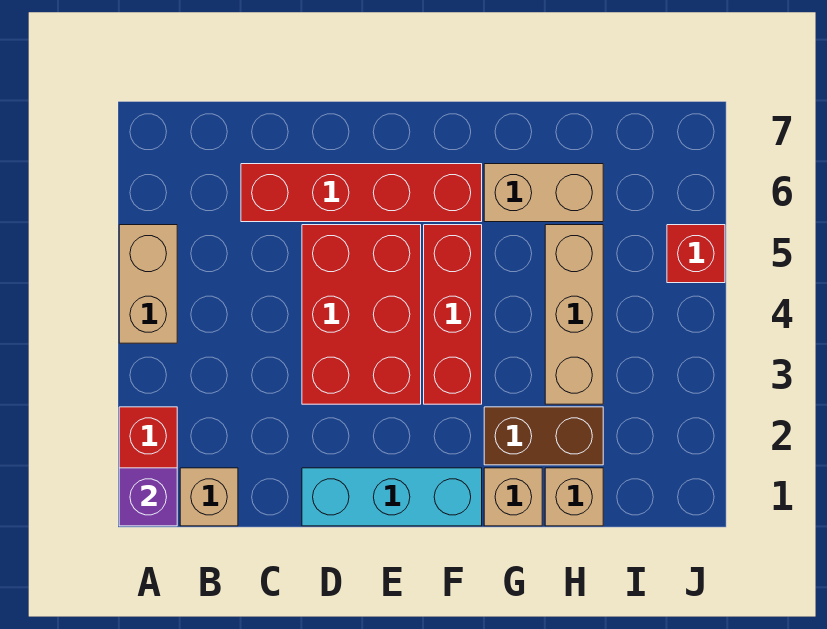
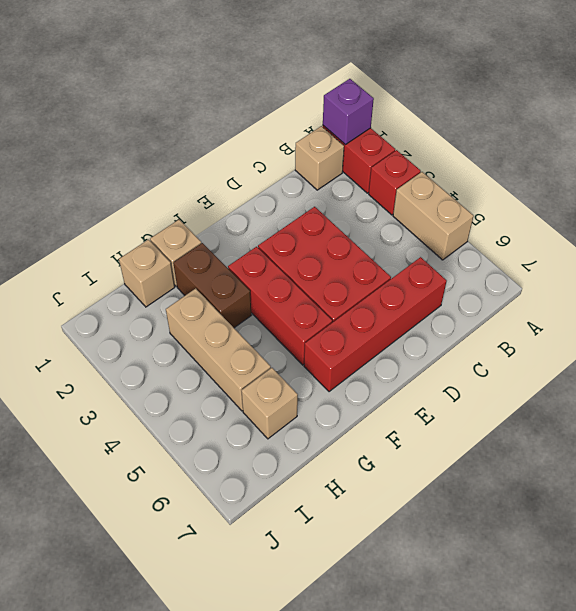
cyan 1x3 brick [302,468,482,526] -> none
brown 1x2 brick [484,407,603,465] -> brown 1x2 brick turned to [173,243,251,328]
tan 1x2 brick [484,164,603,222] -> tan 1x1 brick [241,368,298,439]
red 1x1 brick [667,225,725,283] -> red 1x1 brick moved to [369,150,421,215]

